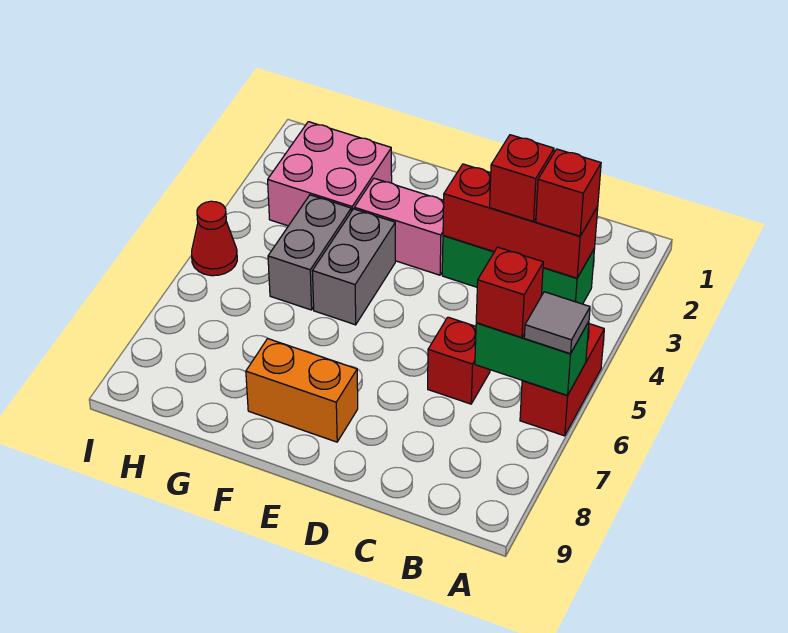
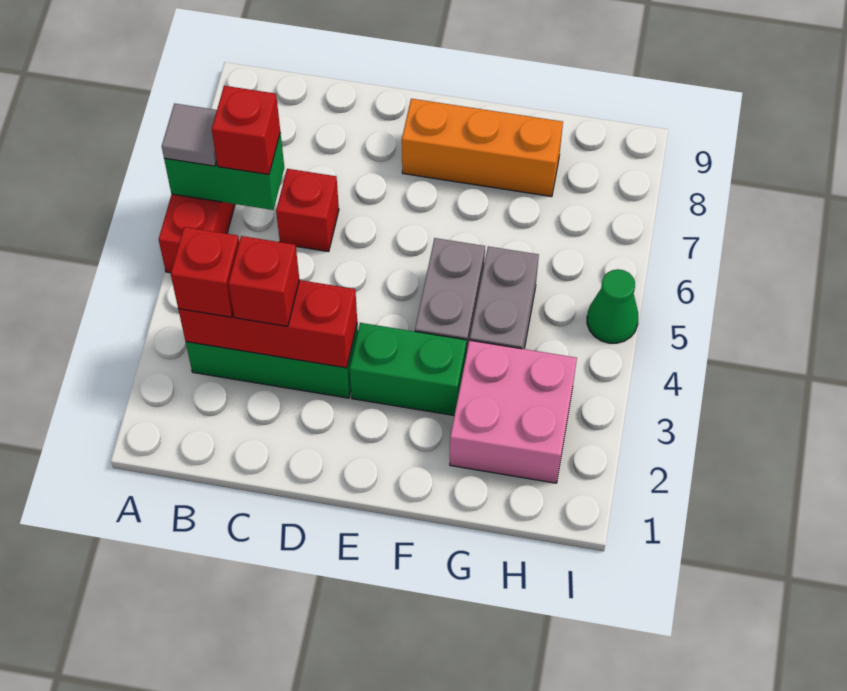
pink 1x2 brick [354,178,444,275] -> green 1x2 brick [350,323,467,415]
orange 1x2 brick [246,338,358,442] -> orange 1x3 brick [402,99,563,197]
red 1x1 cone [192,201,237,276] -> green 1x1 cone [587,269,638,343]

